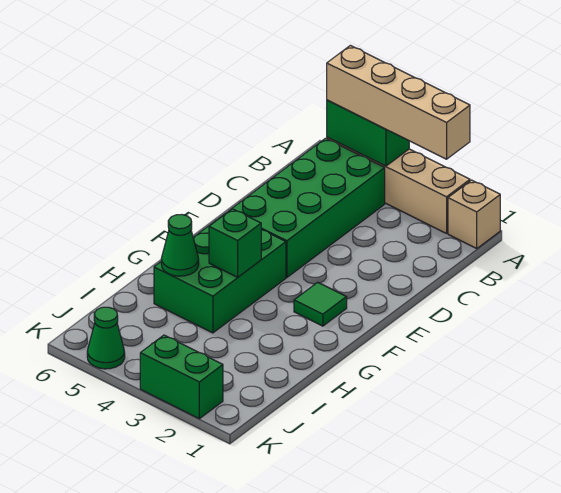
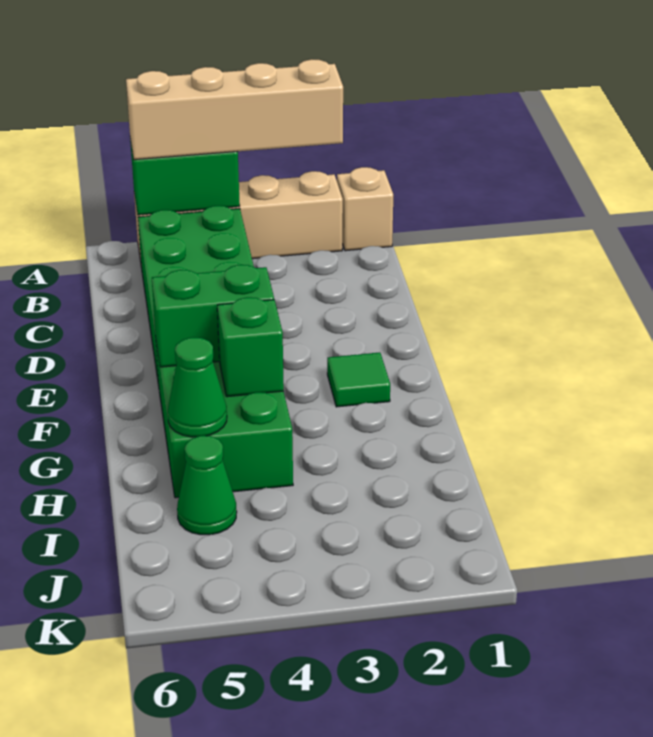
green 1x2 brick [140,335,223,419] -> green 1x2 brick moved to [152,265,274,367]
green 1x1 cone [87,307,125,369] -> green 1x1 cone moved to [177,436,237,535]

